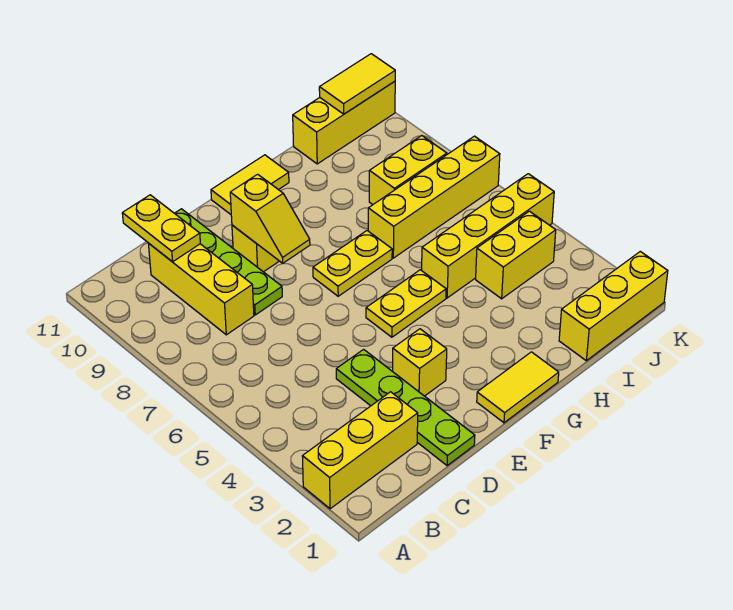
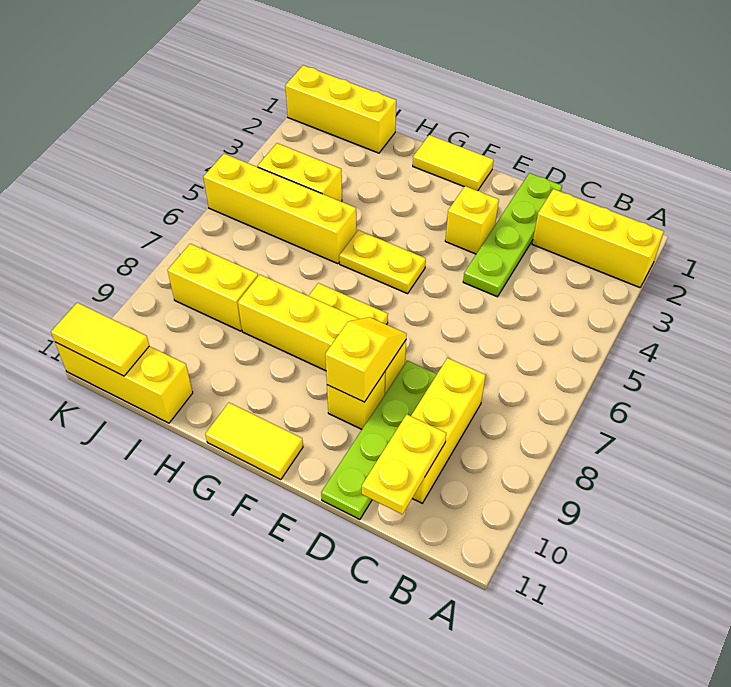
yellow 1x4 brick [368,136,500,258] -> yellow 1x4 brick moved to [238,275,406,393]

